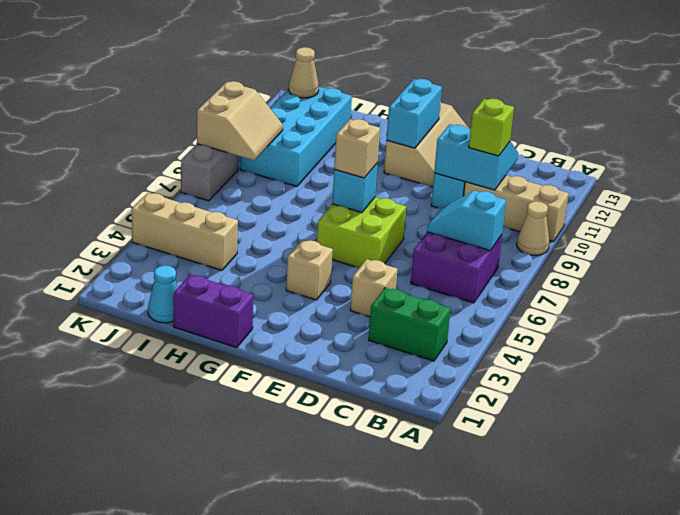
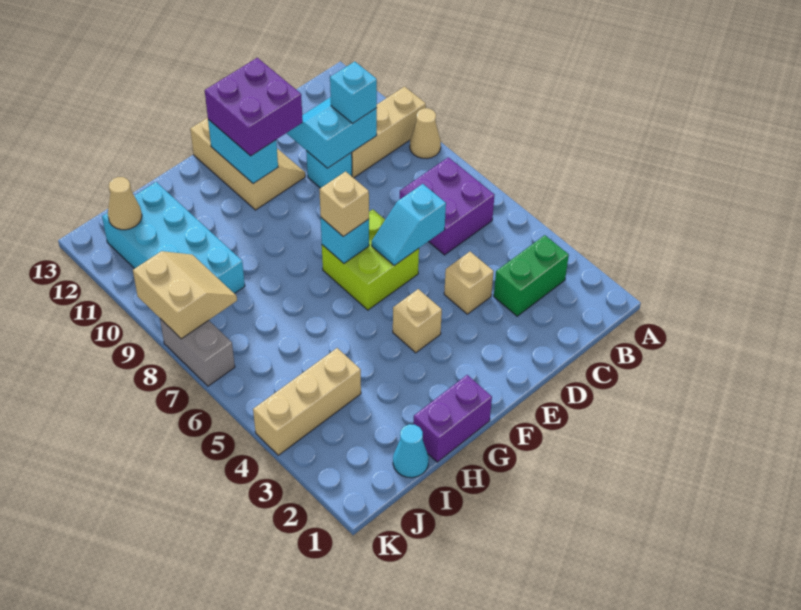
cyan 1x2 slope [427,191,506,250] -> cyan 1x2 slope moved to [372,184,446,266]
lime 1x1 brick [469,99,514,156] -> cyan 1x1 brick [330,62,377,123]
none -> purple 2x2 brick [205,58,303,156]

